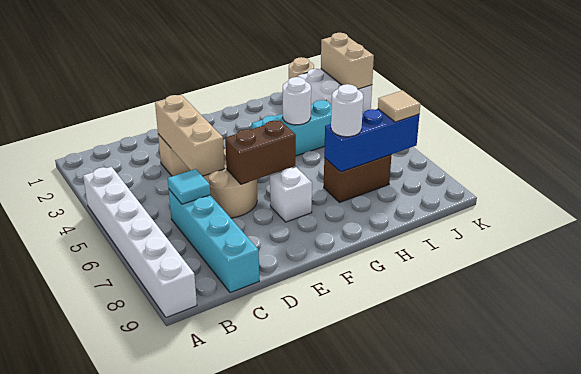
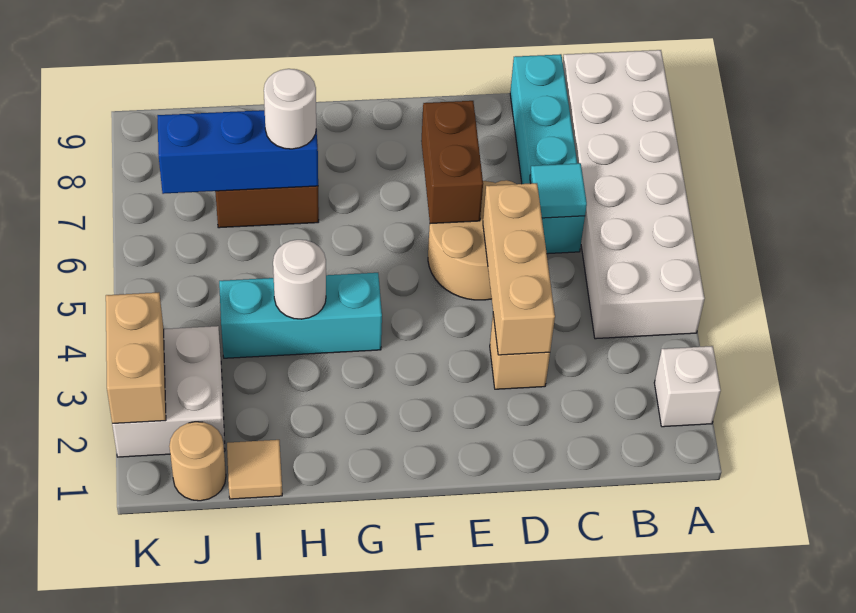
white 1x6 brick [83,167,197,318] -> white 2x6 brick [563,50,705,339]
brown 1x2 brick [225,120,296,184] -> brown 1x2 brick turned to [421,101,483,224]
white 1x1 brick [270,167,312,222] -> white 1x1 brick moved to [654,346,721,427]
tan 1x1 tile [378,90,420,122] -> tan 1x1 tile moved to [227,440,282,499]

